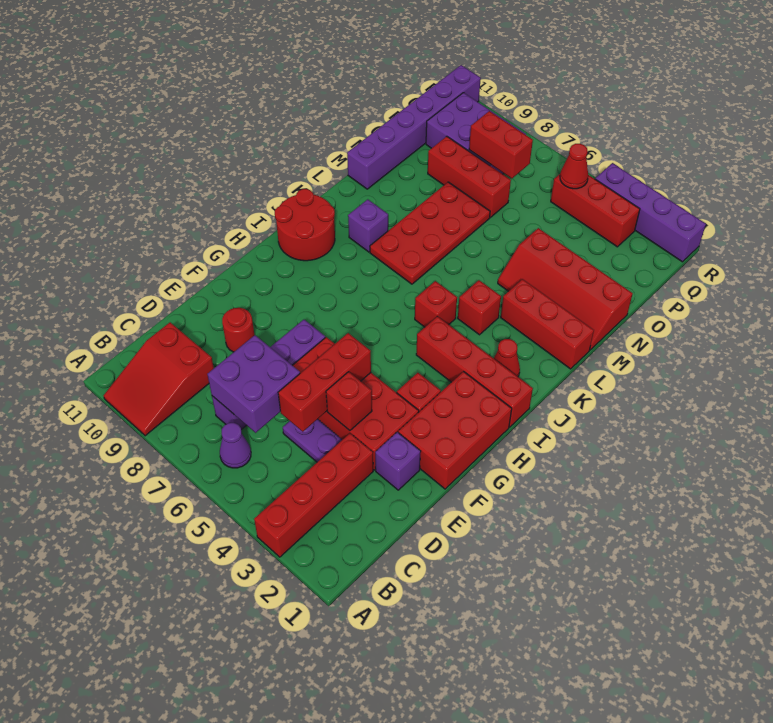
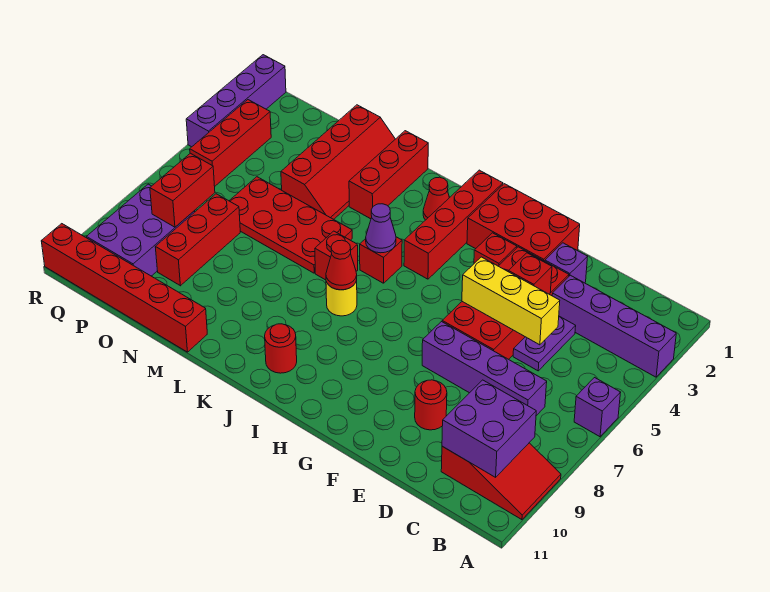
red 1x4 brick [254,433,373,557] -> purple 1x4 brick [552,275,676,377]
purple 1x1 cone [220,423,251,468] -> purple 1x1 cone moved to [366,204,396,253]
purple 2x2 brick [207,335,300,433] -> purple 2x2 brick moved to [442,380,536,477]
red 1x3 brick [278,333,371,432] -> yellow 1x3 brick [462,257,560,345]
red 2x2 round brick [275,189,335,261] -> red 1x1 round brick [265,324,297,373]
none -> yellow 1x1 round brick [326,280,357,316]
red 1x1 brick [458,280,501,335] -> red 1x1 brick moved to [315,231,358,280]
red 2x4 plate [370,182,490,284] -> red 2x4 plate moved to [229,177,352,273]
purple 1x1 brick [348,199,388,252] -> purple 1x1 brick moved to [574,378,621,437]
purple 1x6 brick [347,65,481,189] -> red 1x6 brick [41,224,207,352]
red 1x1 cone [560,144,588,189] -> red 1x1 cone moved to [326,240,357,290]

